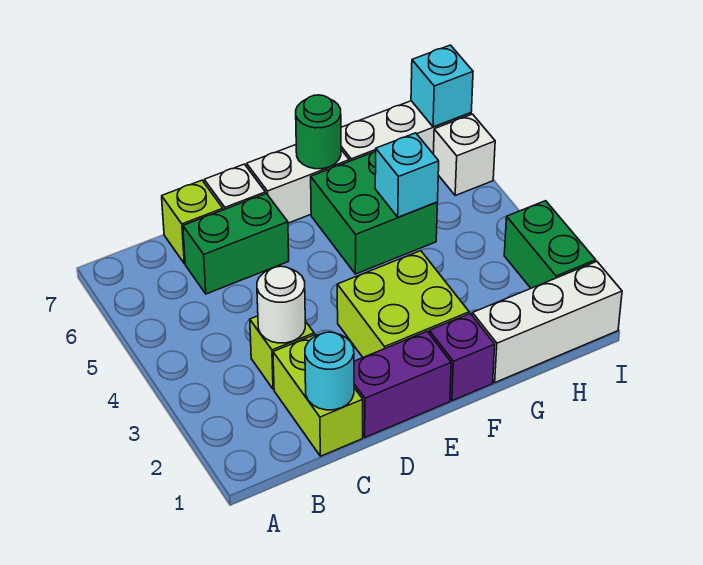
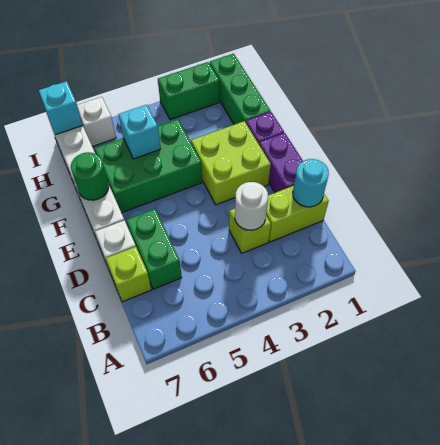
green 2x2 brick [311,151,438,274] -> green 2x3 brick [95,119,202,213]
white 1x3 brick [472,261,622,382] -> green 1x3 brick [210,54,270,125]

